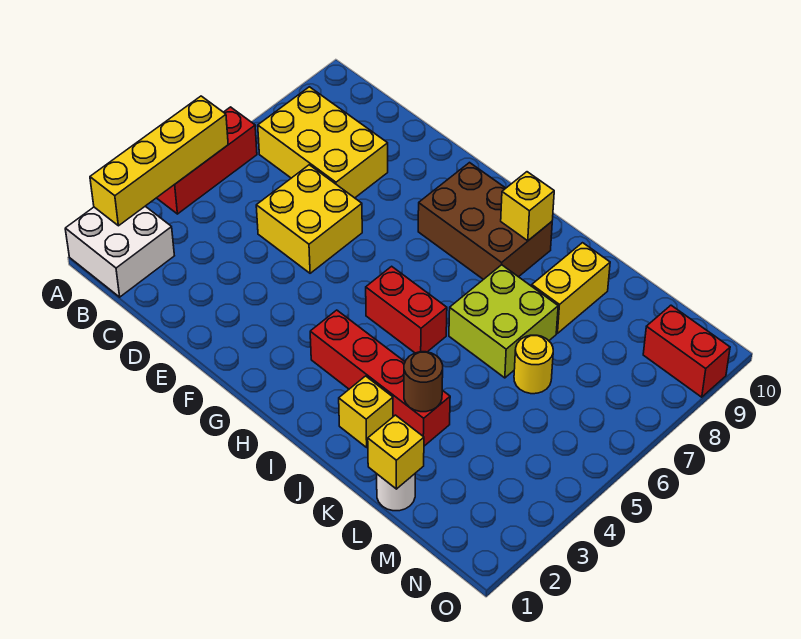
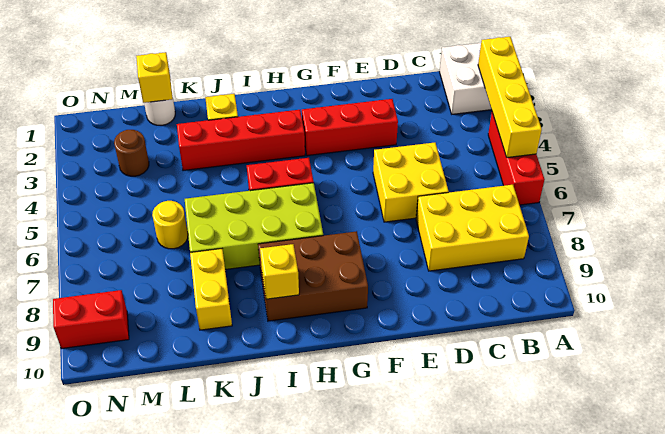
none -> red 1x3 brick [302,99,398,156]
lime 2x2 brick [449,265,558,378] -> lime 2x4 brick [185,183,323,270]
brown 1x1 round brick [404,352,443,412] -> brown 1x1 round brick moved to [114,130,149,176]

